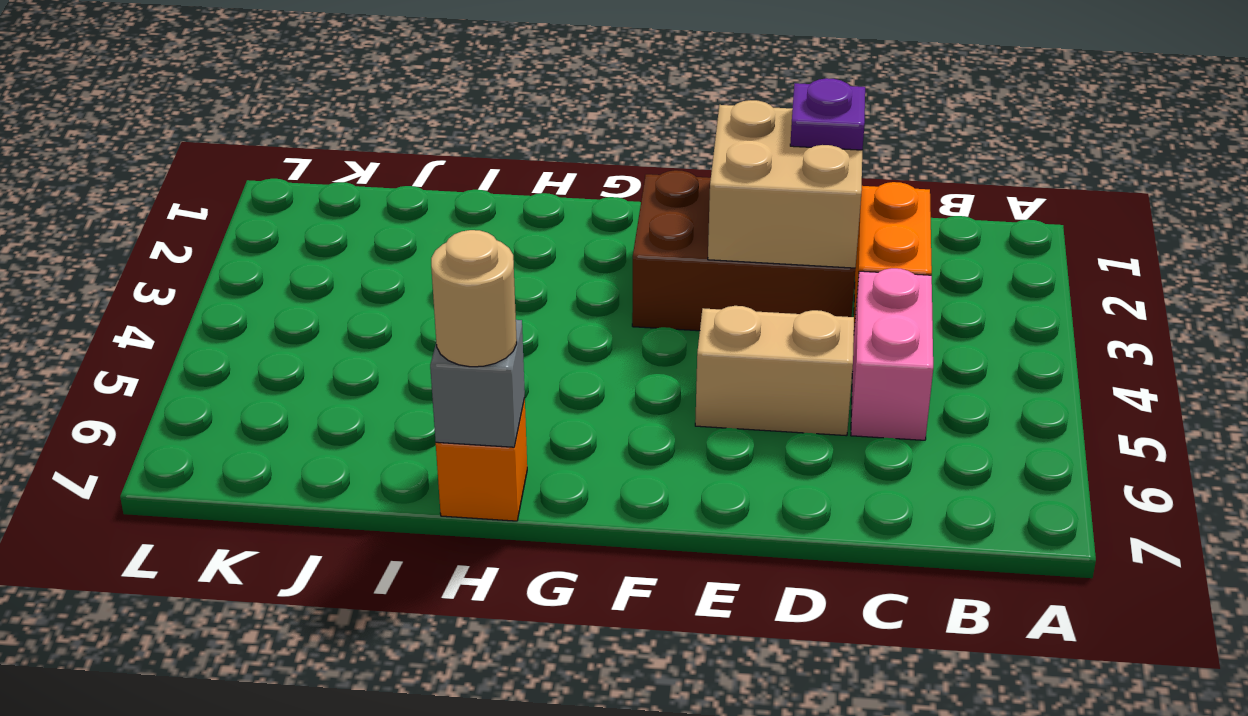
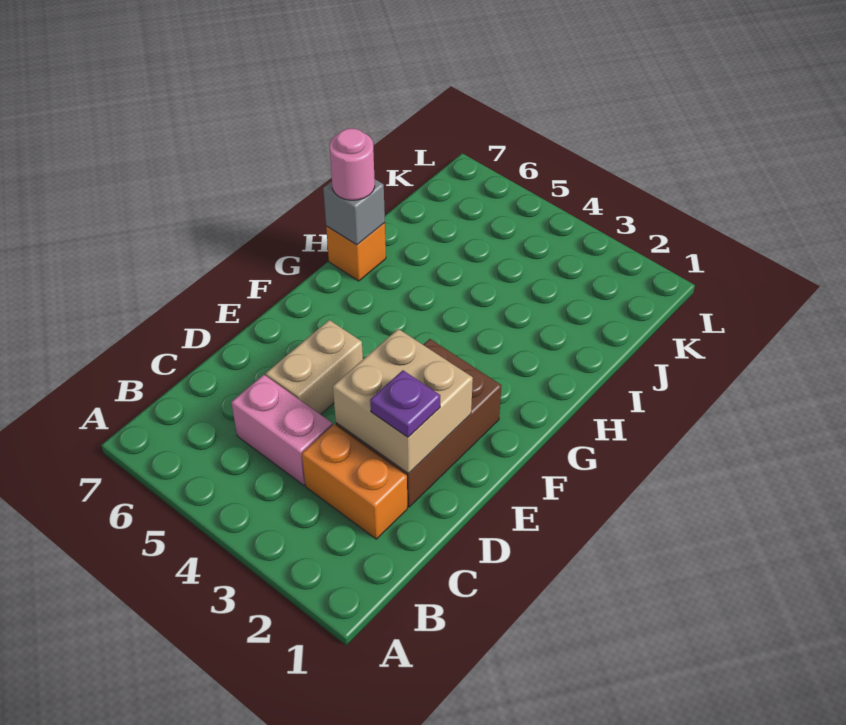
tan 1x1 round brick [431,230,517,367] -> pink 1x1 round brick [329,128,375,200]

